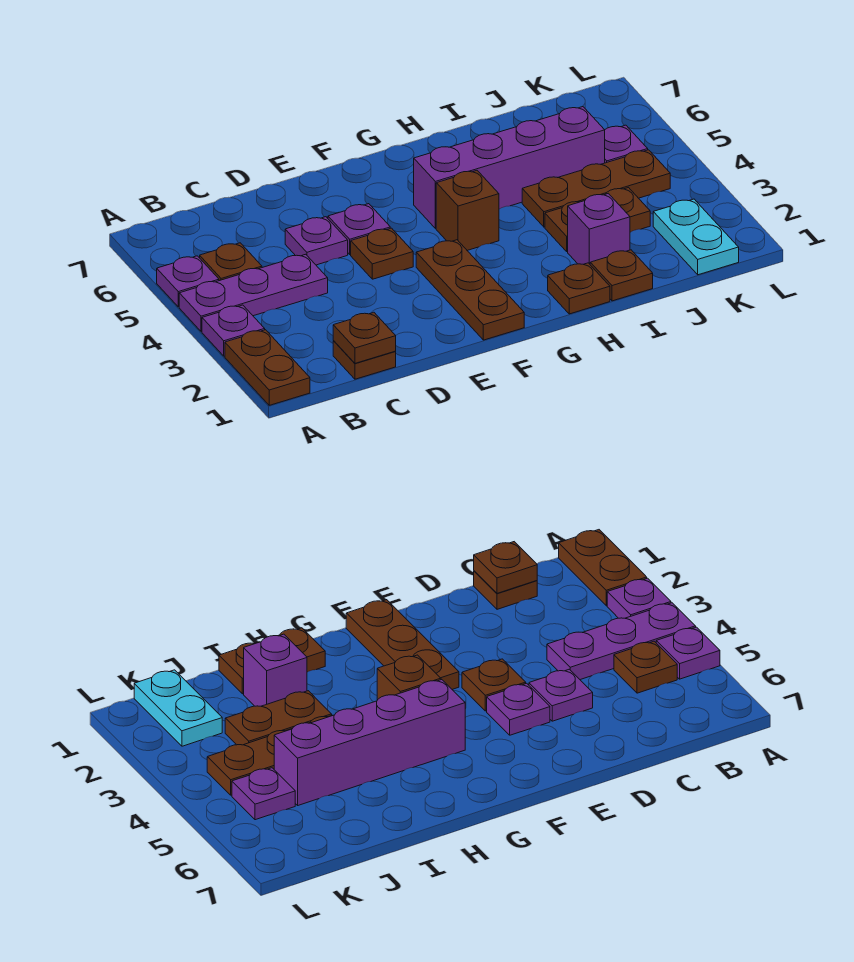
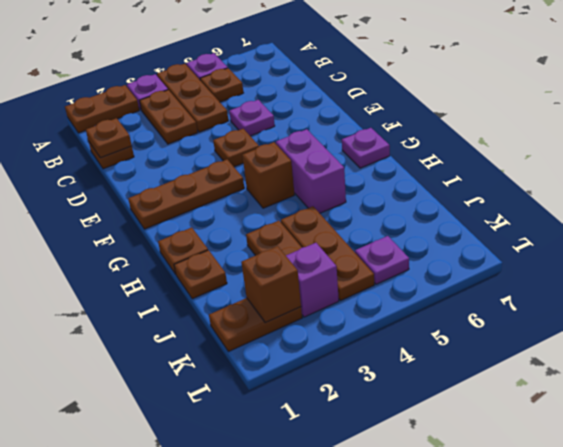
purple 1x3 plate [179,254,328,332] -> brown 1x3 plate [157,64,229,132]
none -> brown 1x2 plate [140,90,198,144]
purple 1x1 plate [328,204,390,255] -> purple 1x1 plate moved to [342,128,390,168]
purple 1x4 brick [414,107,605,229] -> purple 1x2 brick [276,129,346,213]
purple 1x1 brick [568,193,630,264] -> purple 1x1 brick moved to [286,243,339,317]
cyan 1x2 plate [653,199,739,275] -> brown 1x2 plate [209,298,302,352]
none -> brown 1x1 brick [241,246,301,323]

